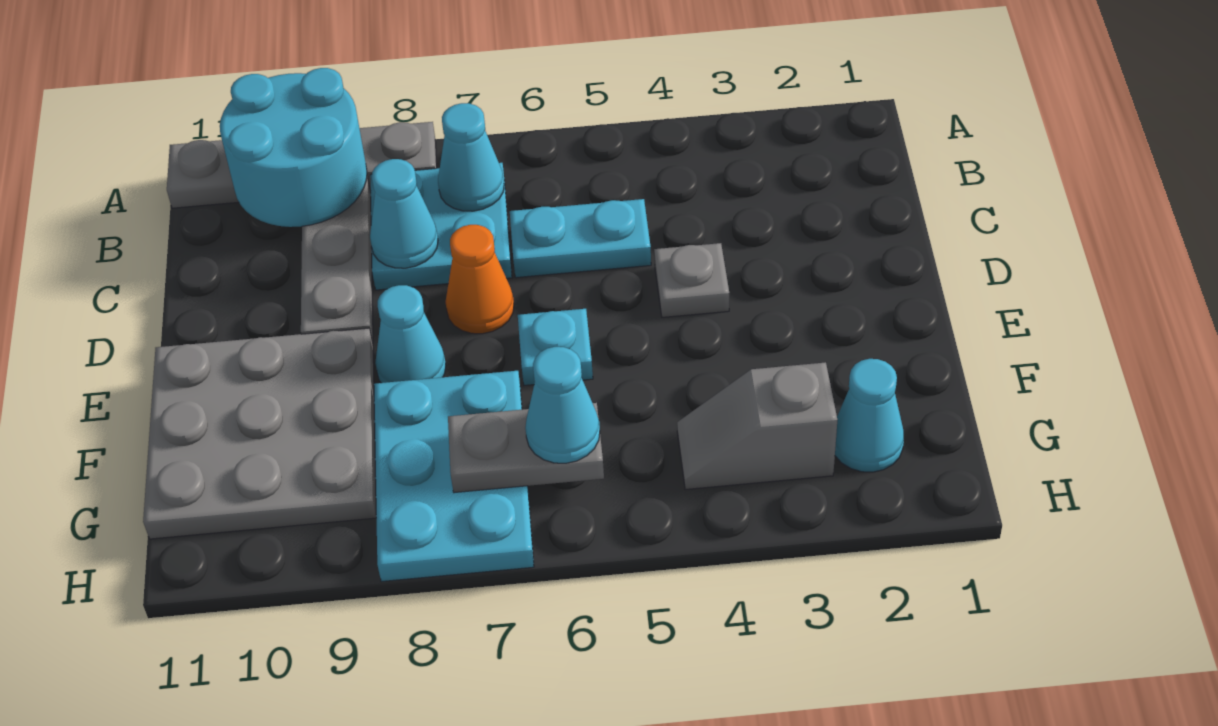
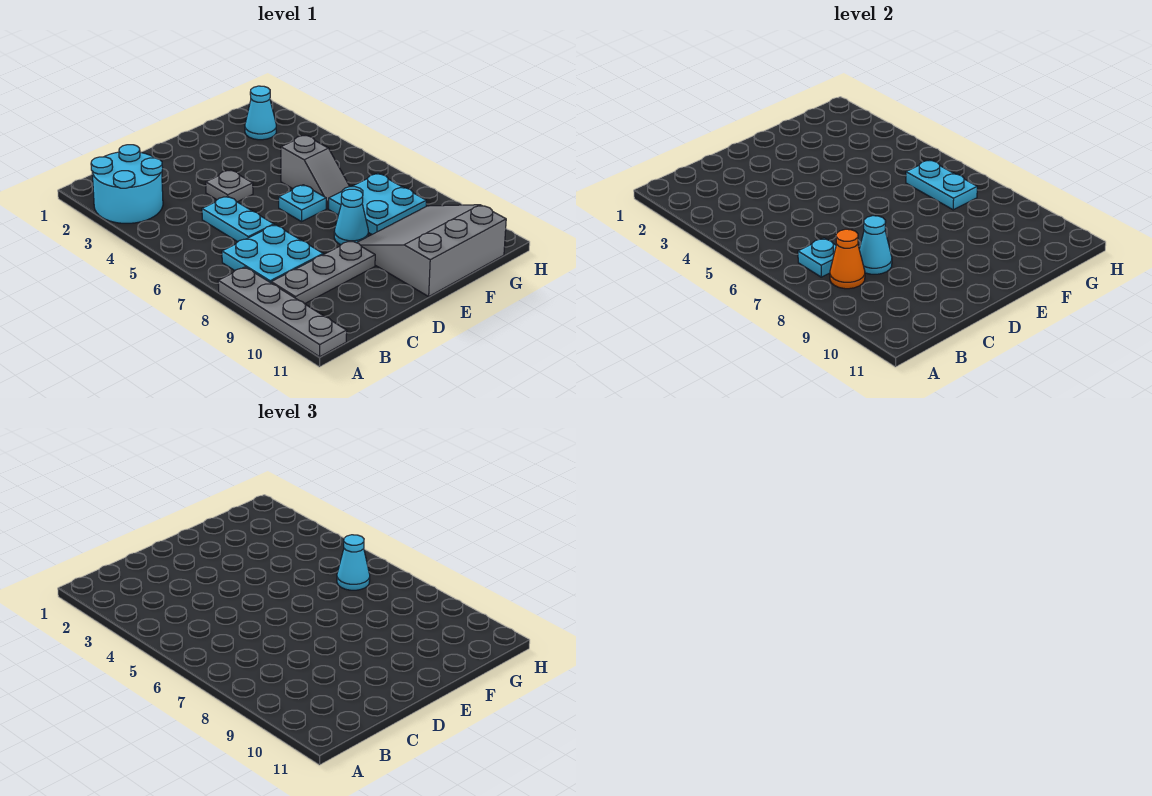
cyan 2x2 round brick [220,68,367,227] -> cyan 2x2 round brick moved to [91,145,163,223]
cyan 1x1 cone [438,103,504,211] -> cyan 1x1 plate [798,238,836,277]
orange 1x1 cone [446,225,514,334] -> orange 1x1 cone moved to [830,229,865,289]
grey 3x3 plate [143,328,376,539] -> grey 3x3 slope [357,205,506,296]
cyan 2x3 plate [374,371,534,582] -> cyan 2x2 plate [329,174,426,234]
grey 1x2 slope [677,362,837,490] -> grey 1x2 slope moved to [281,136,350,209]
grey 1x2 plate [448,403,604,493] -> cyan 1x2 plate [906,160,977,210]

